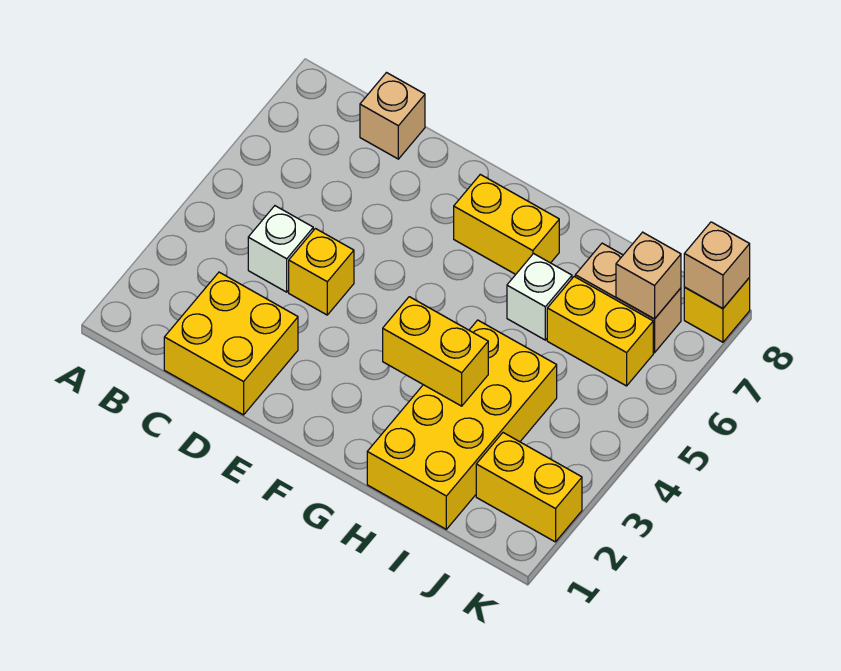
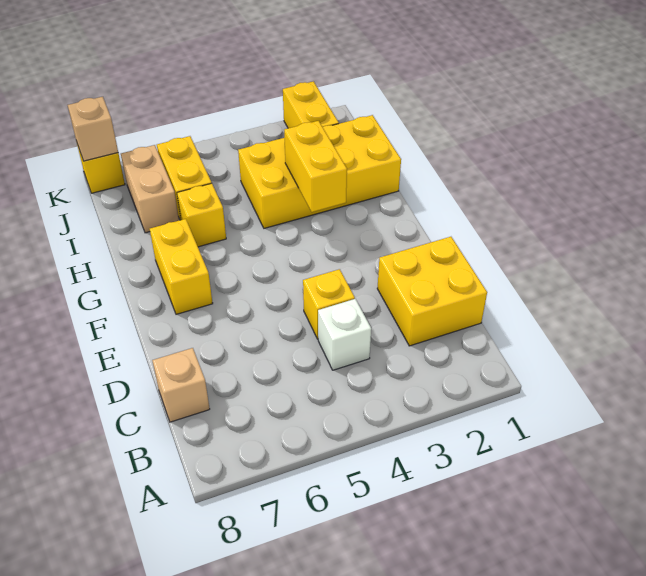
white 1x1 brick [507,254,572,340] -> yellow 1x1 brick [177,183,226,247]
tan 1x1 brick [616,232,681,319] -> none

